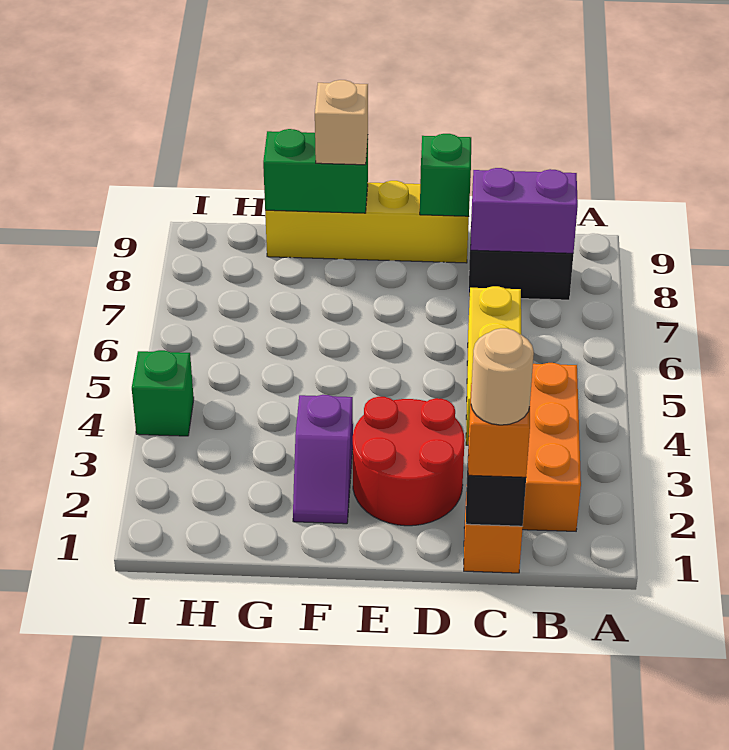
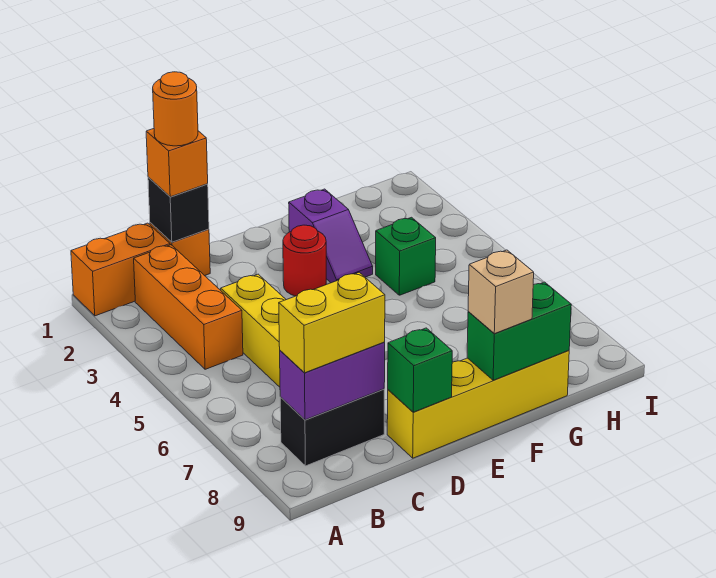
none -> orange 1x2 brick [71,223,170,316]
none -> yellow 1x2 brick [279,272,385,373]
tan 1x1 round brick [471,328,534,425] -> orange 1x1 round brick [153,72,198,146]
red 2x2 round brick [353,397,465,526] -> red 1x1 round brick [283,225,326,296]
purple 1x2 slope [293,395,353,524] -> purple 1x2 slope turned to [289,189,373,283]
green 1x1 brick [132,350,194,436] -> green 1x1 brick moved to [376,217,436,295]

